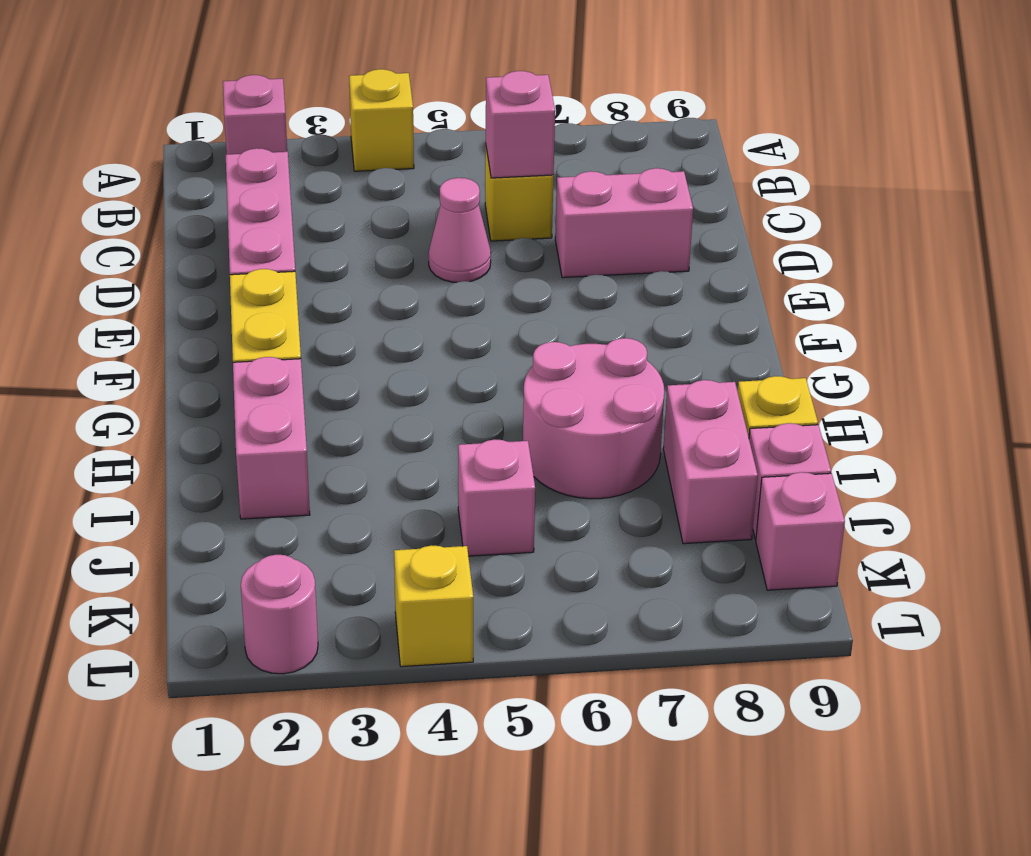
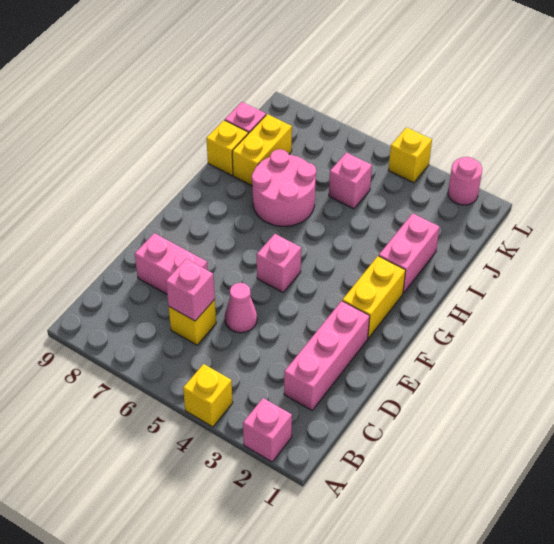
pink 1x2 brick [663,380,758,544] -> yellow 1x2 brick [232,114,292,186]
pink 1x1 brick [756,472,845,590] -> pink 1x1 brick moved to [257,234,301,292]

